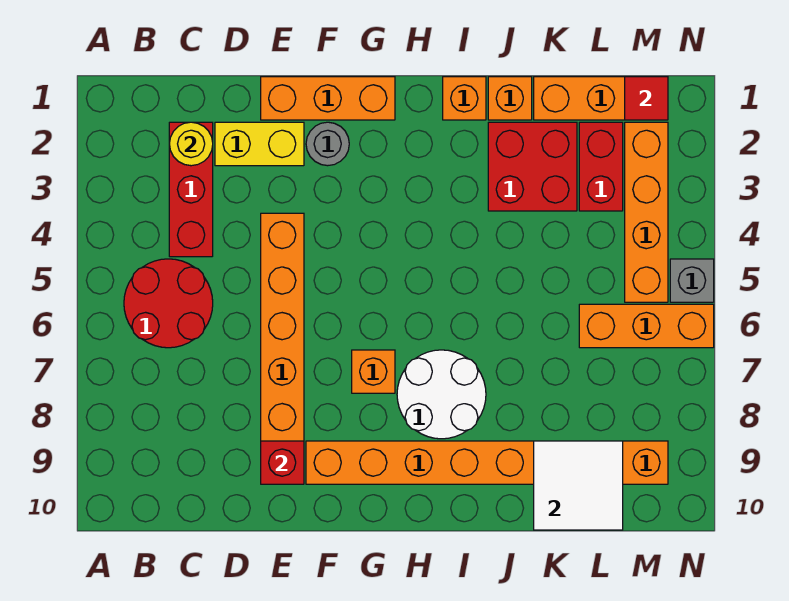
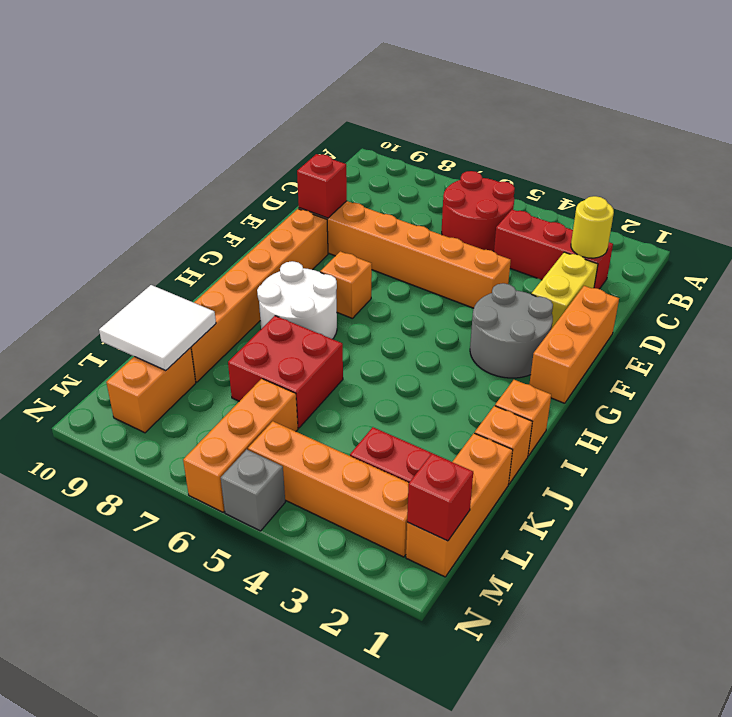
grey 1x1 round brick [306,122,349,166] -> grey 2x2 round brick [470,283,553,378]
red 2x2 brick [488,122,577,211] -> red 2x2 brick moved to [228,316,343,428]
red 1x1 tile [625,77,668,120] -> red 1x1 brick [407,453,473,541]

